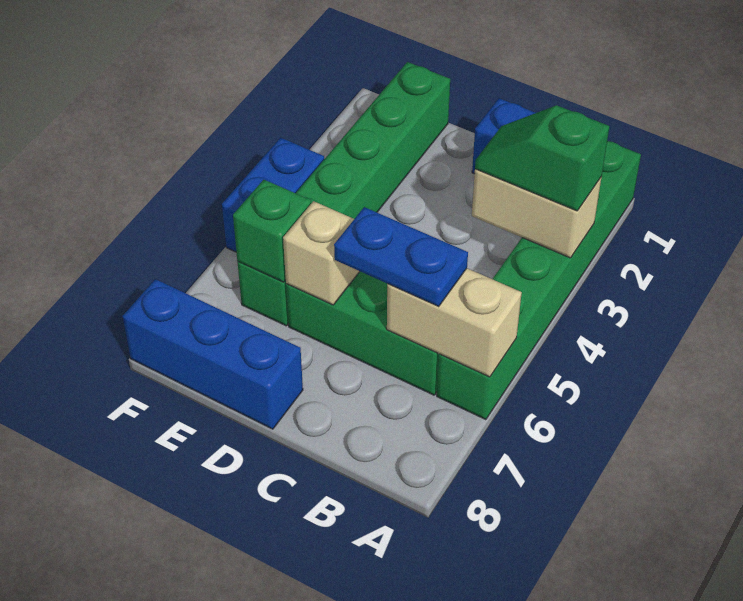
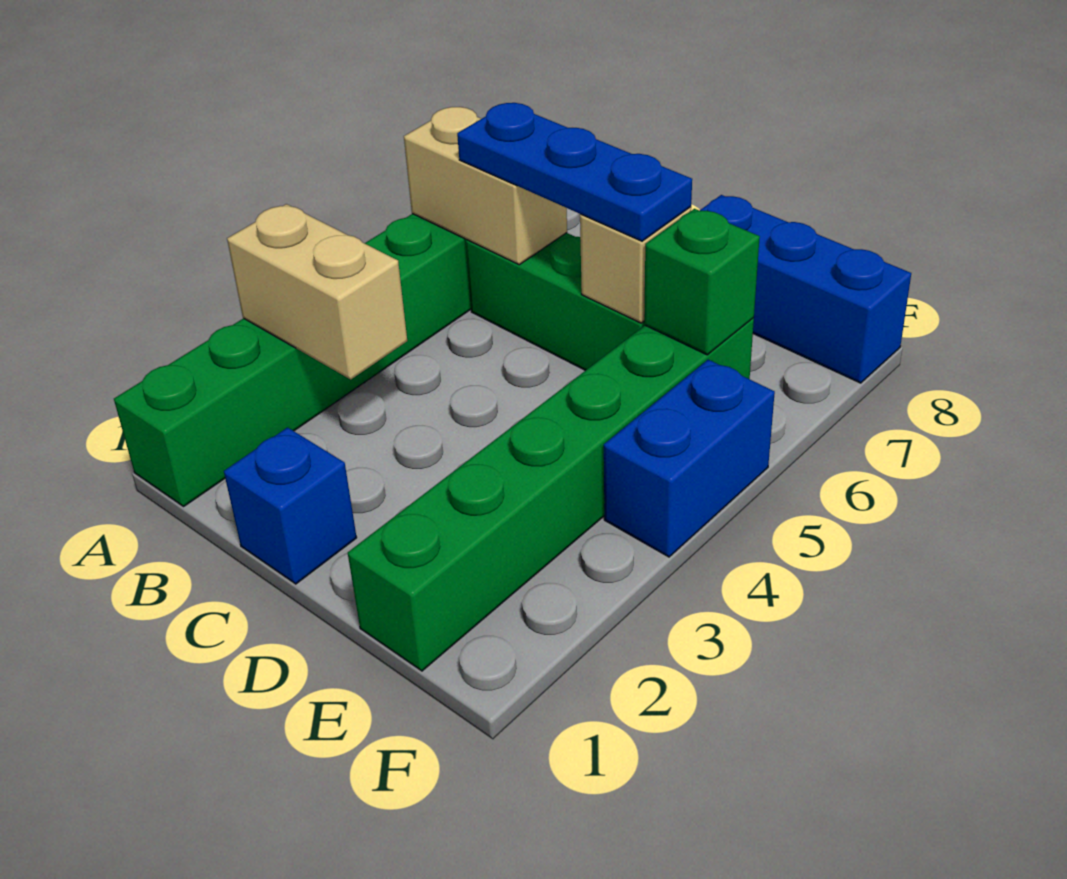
green 1x2 slope [475,105,609,211] -> none
blue 1x2 plate [334,207,468,306] -> blue 1x3 plate [457,103,692,241]

